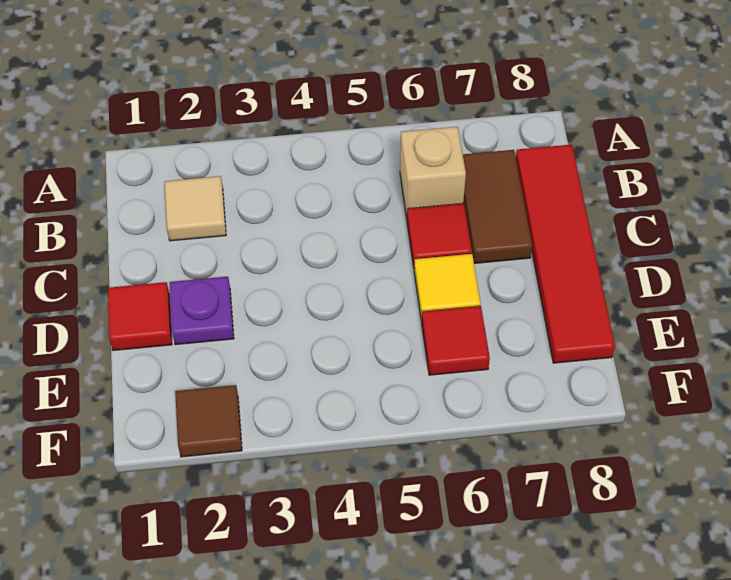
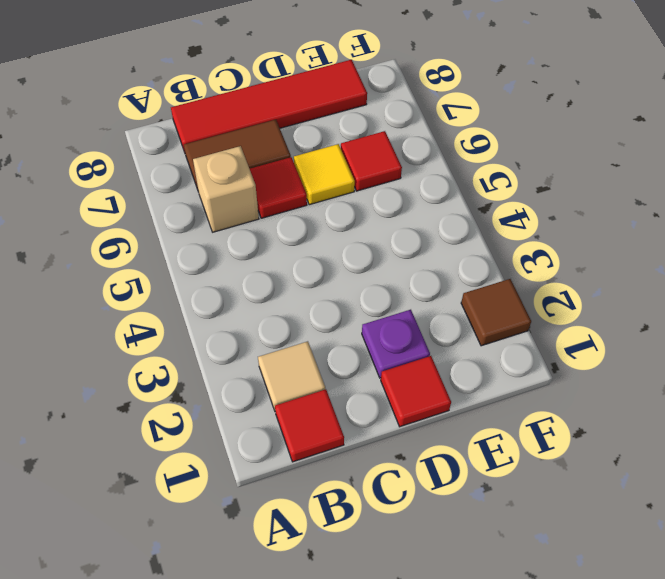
none -> red 1x1 tile [275,389,344,462]

